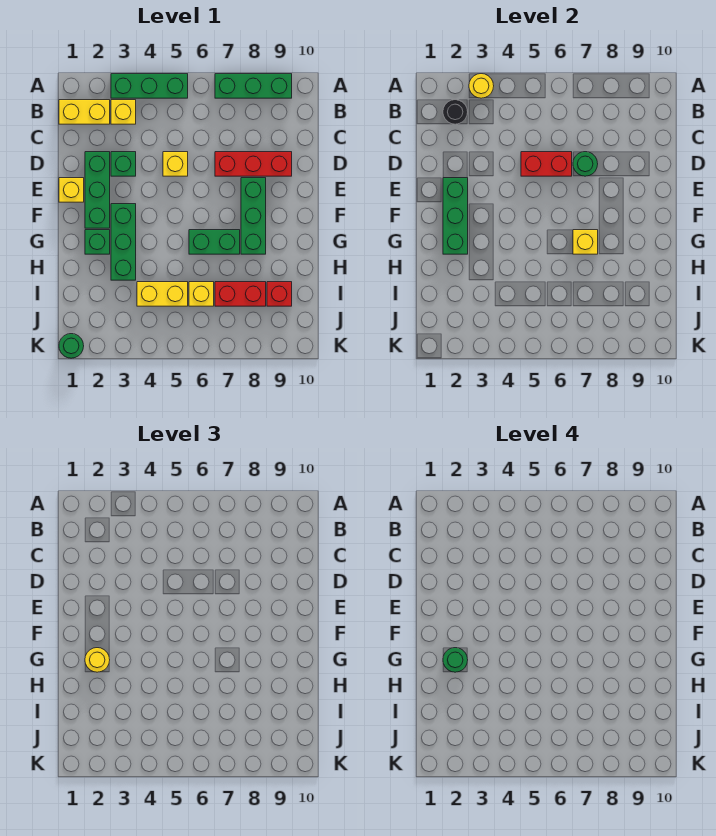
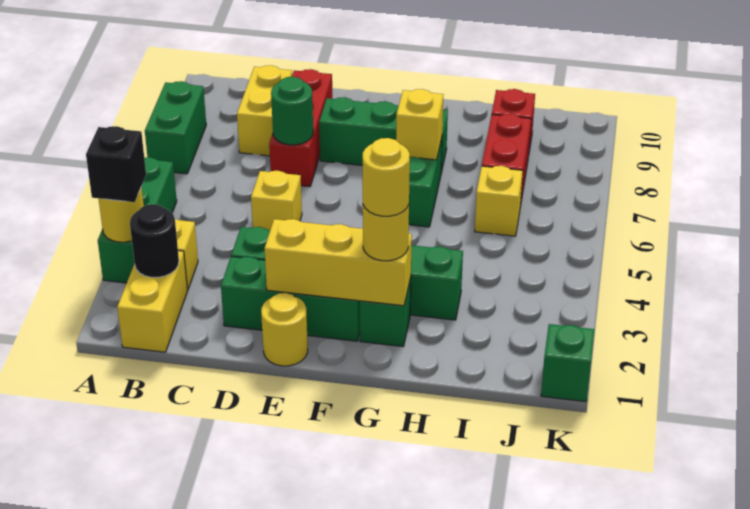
none -> black 1x1 brick [86,126,146,202]
green 1x3 brick [215,74,292,98] -> green 1x2 brick [145,81,206,174]
red 1x2 brick [521,152,572,176] -> none
yellow 1x1 brick [59,178,84,202] -> yellow 1x1 round brick [261,293,308,366]
green 1x3 brick [443,178,468,254] -> yellow 1x3 brick [264,219,412,306]
green 1x1 round brick [443,648,468,672] -> yellow 1x1 round brick [363,138,410,216]
yellow 1x2 brick [137,282,188,306] -> yellow 1x2 brick moved to [237,66,292,156]
green 1x1 round brick [59,334,84,358] -> green 1x1 brick [541,324,594,402]

